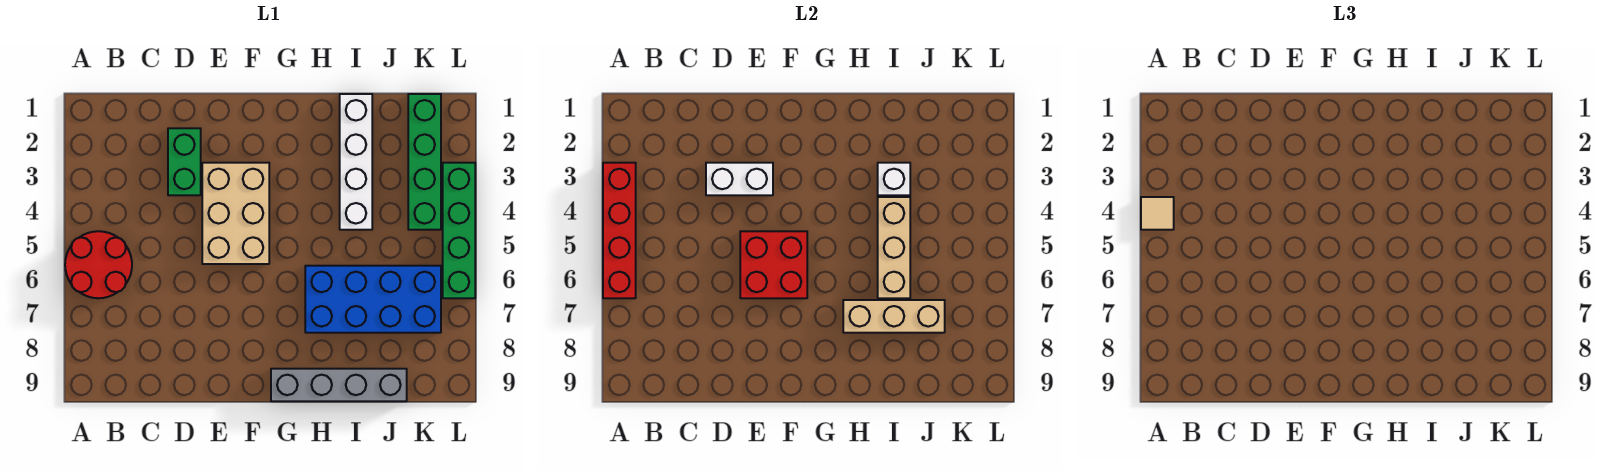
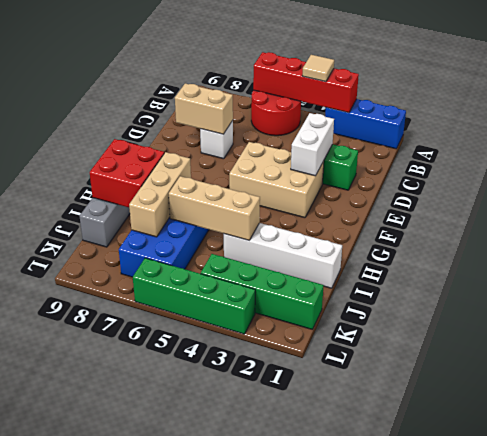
none -> blue 1x3 brick [325,99,406,149]
none -> tan 1x2 brick [175,83,233,134]
red 2x2 brick [740,231,807,298] -> red 2x2 brick moved to [90,139,164,207]
white 1x1 brick [878,163,910,195] -> white 1x1 brick moved to [200,120,233,159]

